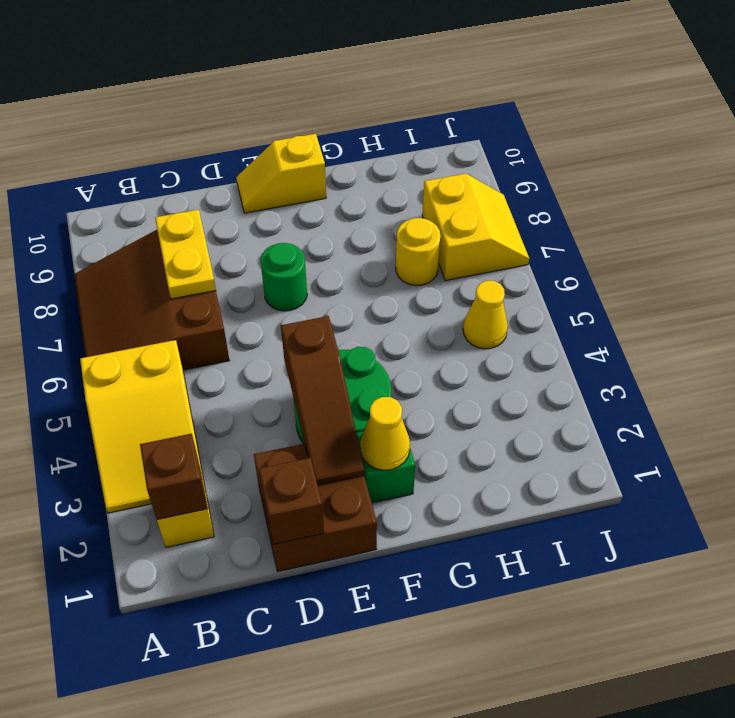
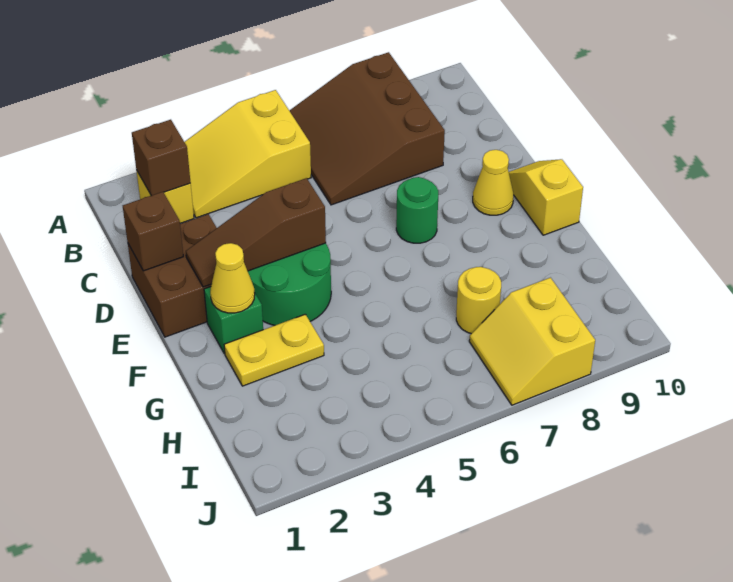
brown 3x3 slope [74,230,230,370] -> brown 3x3 slope turned to [289,52,445,205]
yellow 1x2 plate [155,210,216,299] -> yellow 1x2 plate moved to [224,314,324,386]
yellow 1x1 cone [463,281,508,349] -> yellow 1x1 cone moved to [473,150,513,215]
yellow 2x2 slope [422,174,529,281] -> yellow 2x2 slope turned to [469,278,595,405]

